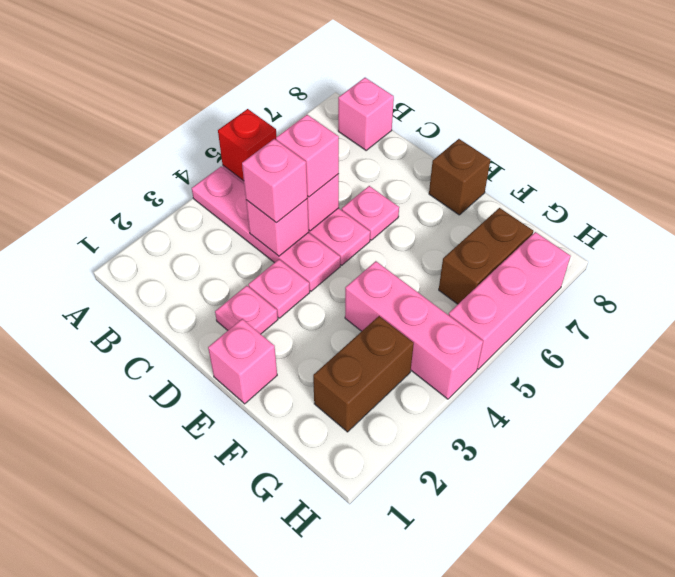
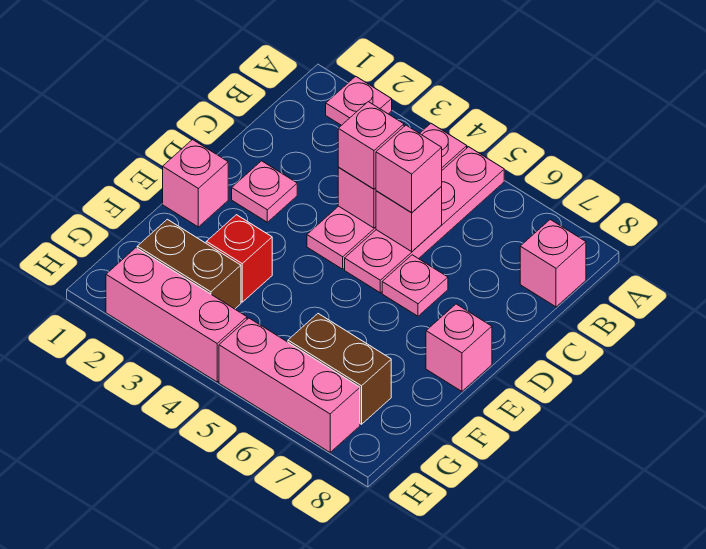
red 1x1 brick [218,109,277,181] -> red 1x1 brick moved to [206,215,272,302]
pink 1x1 plate [248,259,310,318] -> pink 1x1 plate moved to [326,76,392,125]
brown 1x1 brick [429,139,491,215] -> pink 1x1 brick [426,304,492,391]
pink 1x3 brick [345,261,483,399] -> pink 1x3 brick turned to [106,248,247,382]

